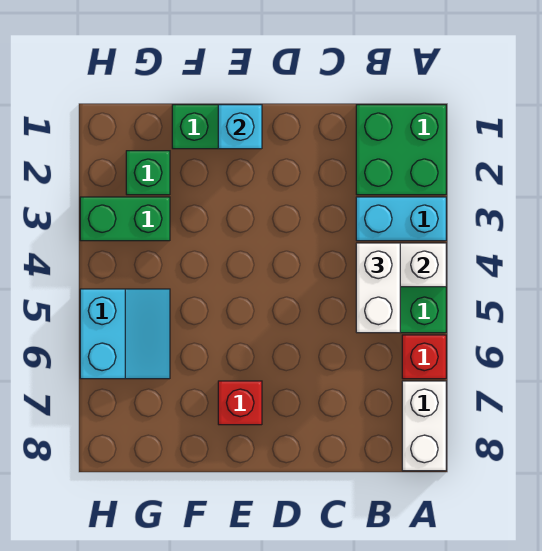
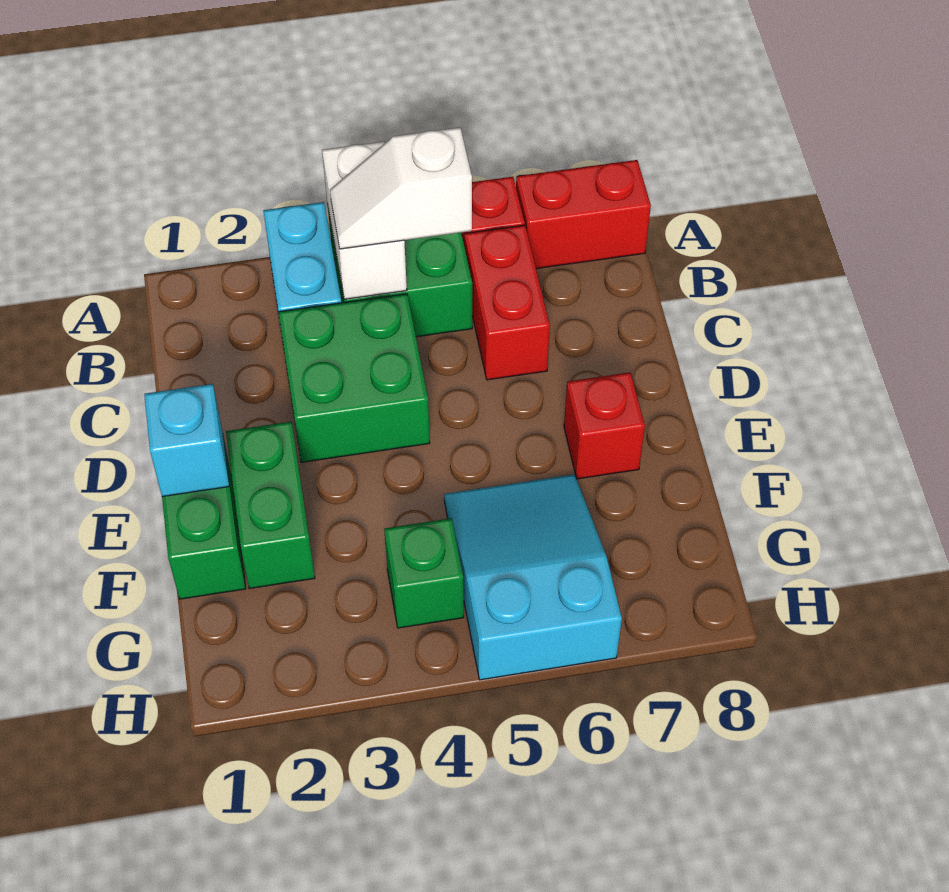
green 2x2 brick [356,105,446,195] -> green 2x2 brick moved to [279,294,430,462]
white 1x2 brick [402,381,446,471] -> red 1x2 brick [516,160,651,269]
white 1x2 brick [356,243,400,333] -> white 1x2 slope [330,127,472,249]
none -> red 1x2 brick [465,225,550,380]
green 1x1 brick [126,151,170,195] -> green 1x1 brick moved to [384,518,464,628]
green 1x2 brick [80,197,170,241] -> green 1x2 brick moved to [226,422,315,589]
cyan 2x2 slope [80,289,170,379] -> cyan 2x3 slope [444,474,622,680]

